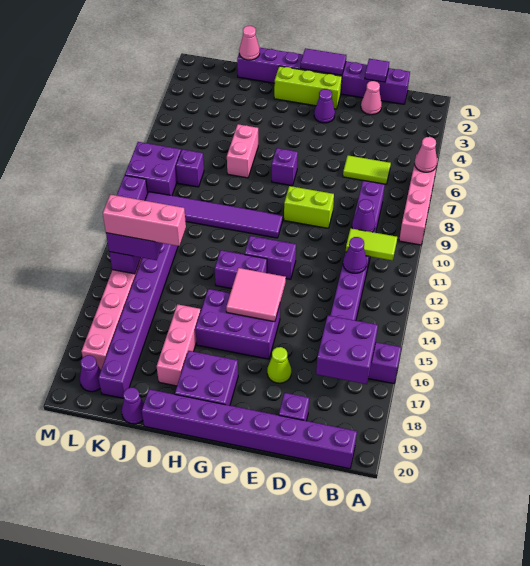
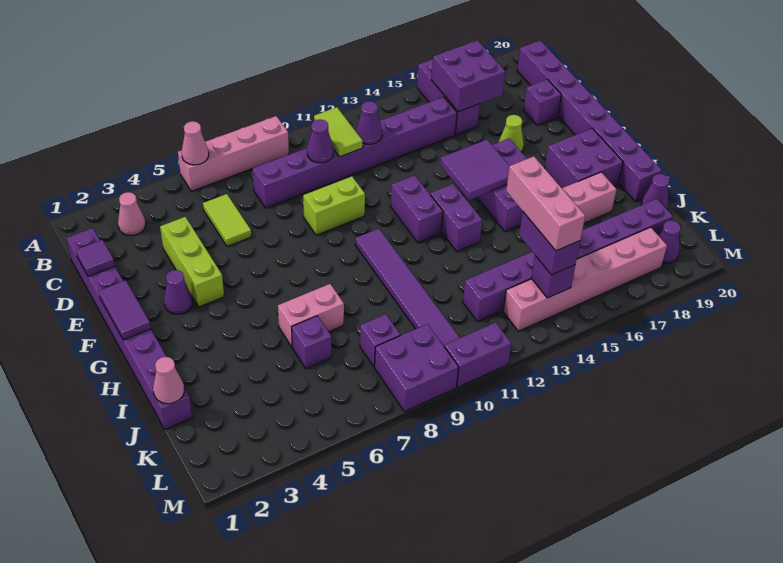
pink 1x1 cone [361,81,382,115] -> pink 1x1 cone moved to [118,192,146,235]
lime 1x2 brick [284,186,334,228] -> lime 1x2 brick turned to [303,176,365,235]
lime 1x3 brick [274,66,342,109] -> lime 1x3 brick moved to [160,217,224,307]
pink 2x2 tile [226,268,286,322] -> purple 2x2 tile [440,140,509,200]
purple 1x1 brick [272,148,298,186] -> purple 1x1 brick moved to [292,316,331,369]

